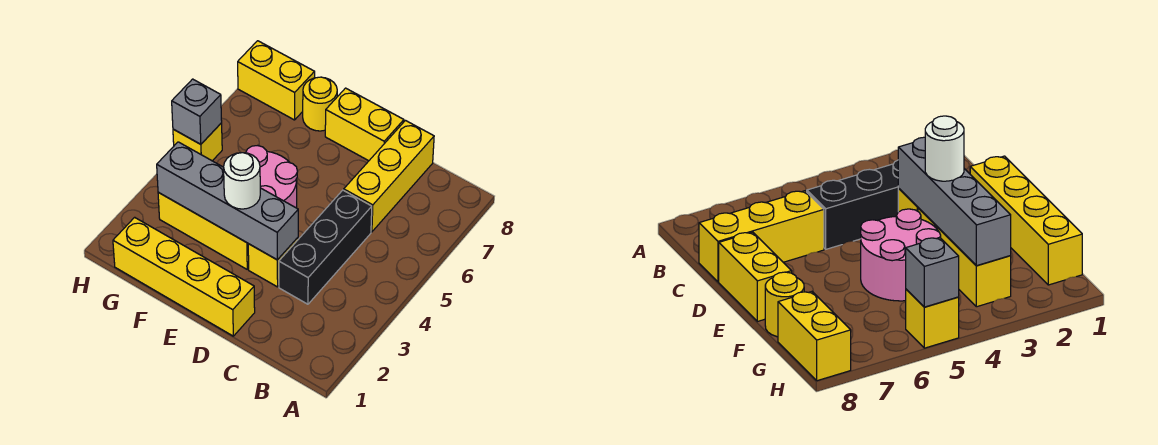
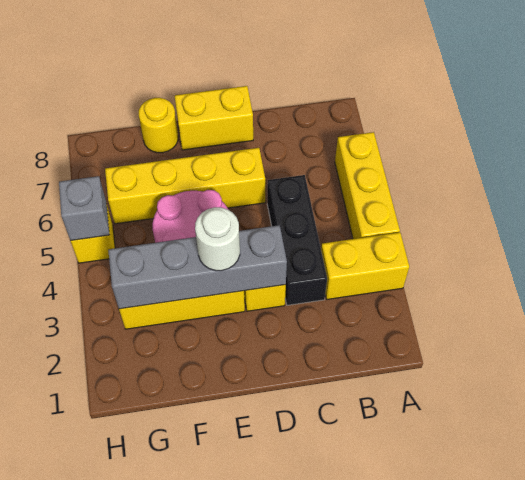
yellow 1x3 brick [344,121,434,232] -> yellow 1x3 brick moved to [335,132,400,239]
yellow 1x4 brick [113,217,255,336] -> yellow 1x4 brick moved to [105,148,265,224]
yellow 1x2 brick [238,41,315,120] -> yellow 1x2 brick moved to [321,232,409,299]

